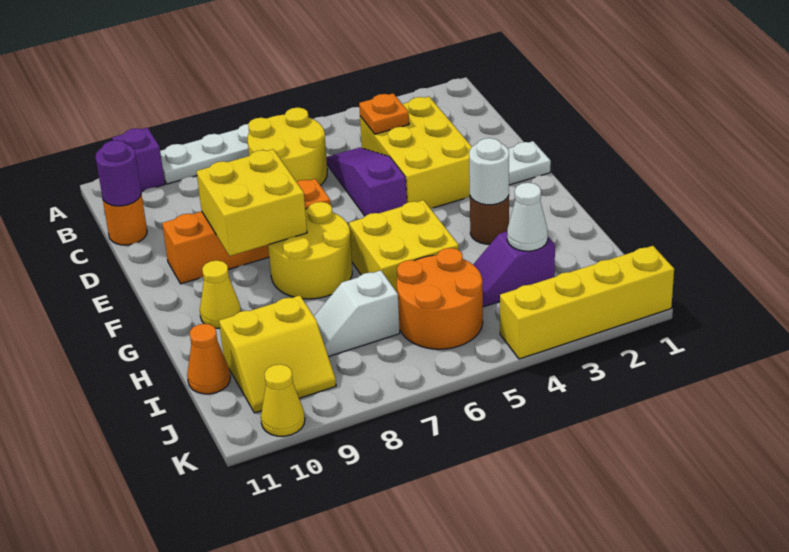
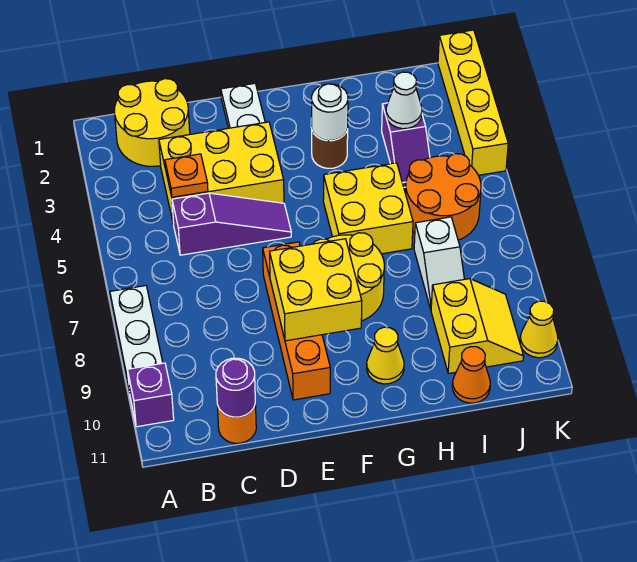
yellow 2x2 round brick [248,108,327,186] -> yellow 2x2 round brick moved to [114,79,190,166]
purple 1x3 slope [326,147,407,216] -> purple 1x3 slope turned to [172,193,291,255]

